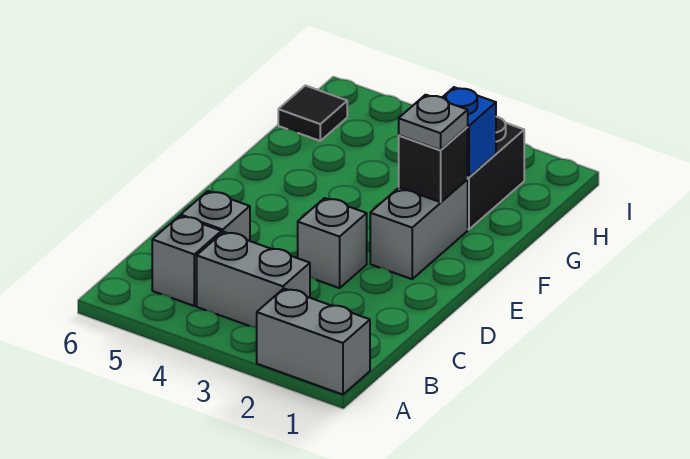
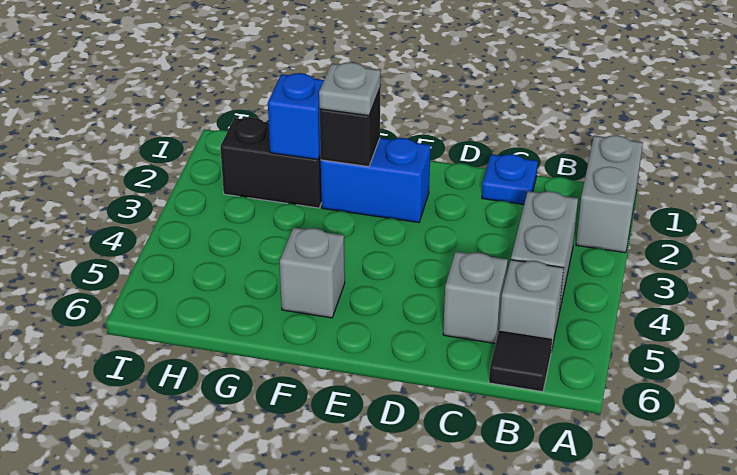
none -> blue 1x1 plate [482,154,538,205]
grey 1x1 brick [298,198,367,288] -> grey 1x1 brick moved to [280,228,345,318]
grey 1x2 brick [370,180,468,279] -> blue 1x2 brick [321,138,430,223]
black 1x1 tile [278,86,347,141] -> black 1x1 tile moved to [489,330,552,392]

